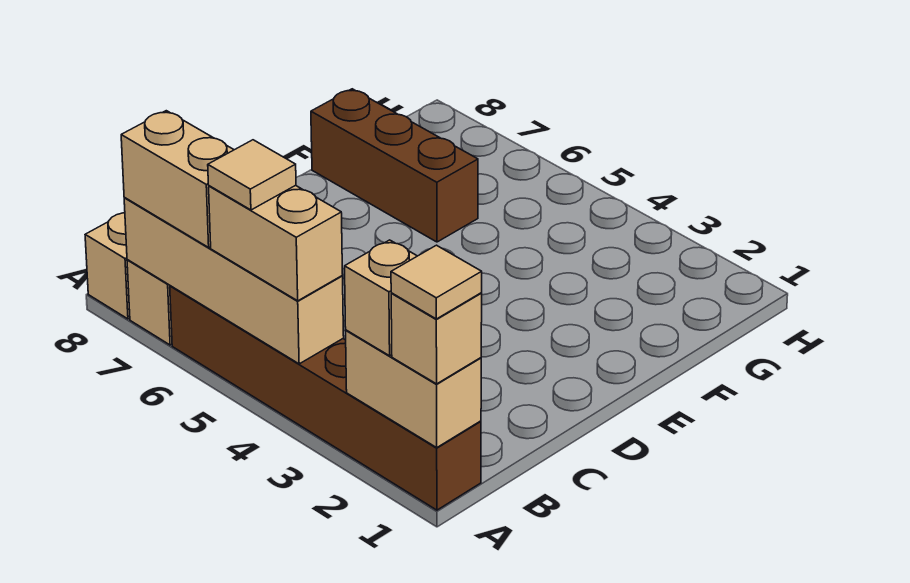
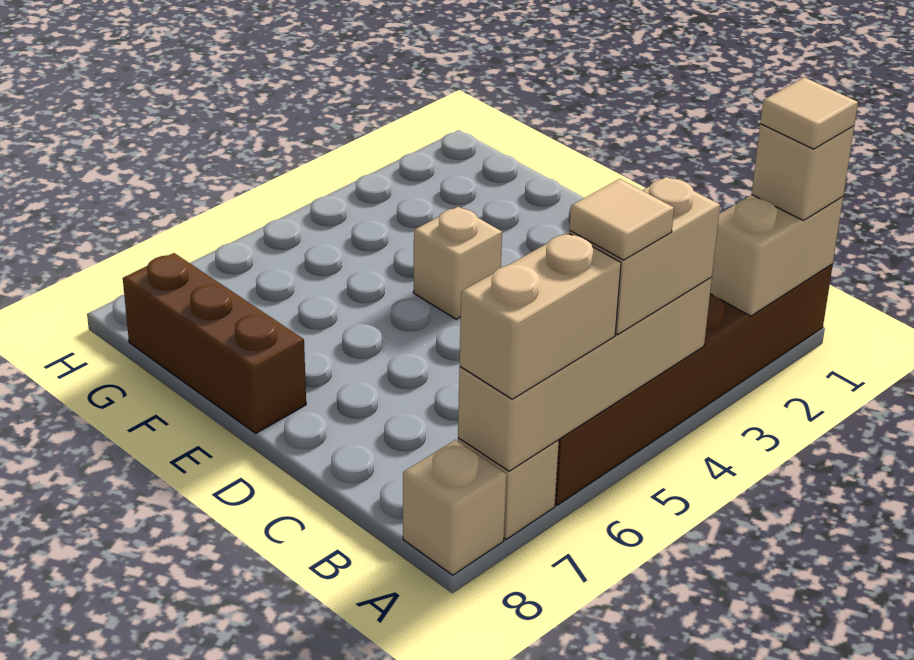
tan 1x1 brick [345,240,417,356] -> tan 1x1 brick moved to [413,207,502,319]
brown 1x3 brick [311,89,478,242] -> brown 1x3 brick turned to [123,253,306,433]

